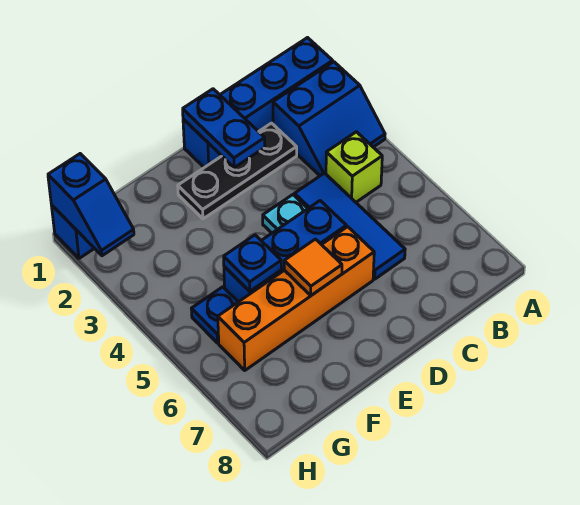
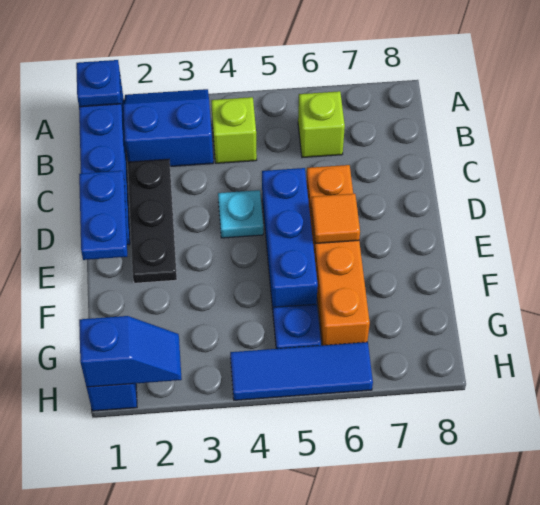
blue 2x2 slope [273,62,385,176] -> blue 2x2 slope turned to [123,89,213,167]
none -> lime 1x1 brick [298,91,345,158]
blue 1x3 tile [294,173,405,279] -> blue 1x3 tile moved to [230,342,373,400]
blue 1x2 plate [183,89,265,167] -> blue 1x2 plate turned to [79,171,127,260]
blue 1x1 plate [224,235,281,291] -> blue 1x1 plate moved to [76,60,121,107]

